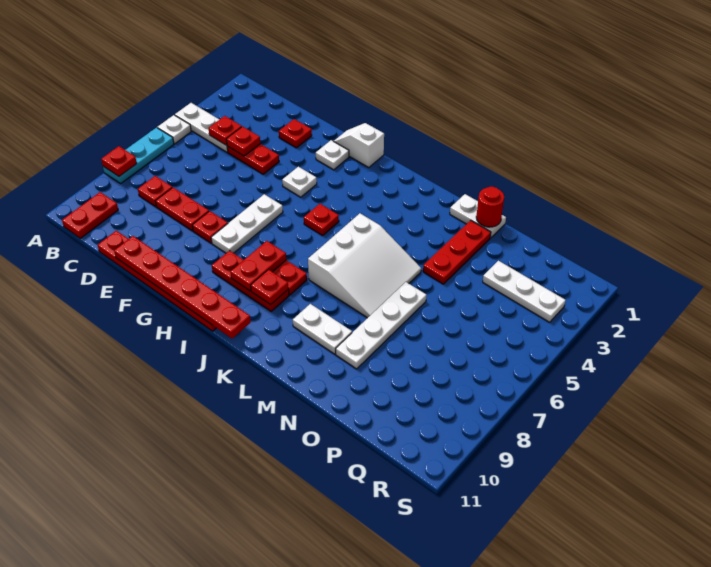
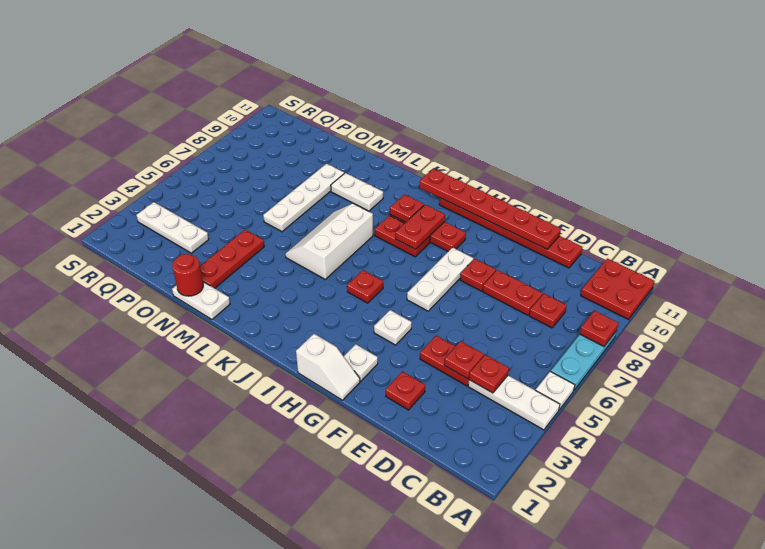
red 1x2 plate [62,192,118,238] -> red 2x2 plate [581,259,655,319]
white 3x3 slope [308,213,421,318] -> white 2x3 slope [285,204,373,279]

